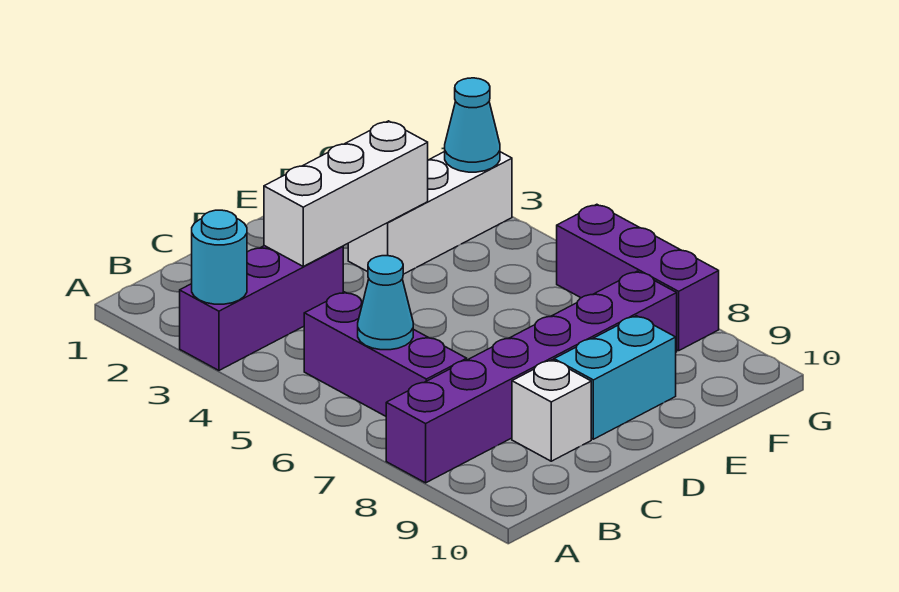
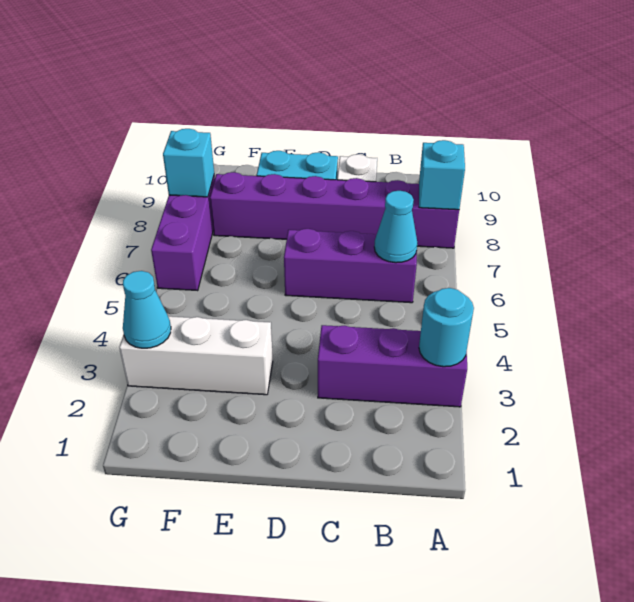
none -> cyan 1x1 brick [419,140,465,210]
purple 1x3 brick [304,292,467,416] -> purple 1x3 brick turned to [284,229,417,303]
white 1x3 brick [264,121,428,266] -> none
none -> cyan 1x1 brick [163,129,214,197]

